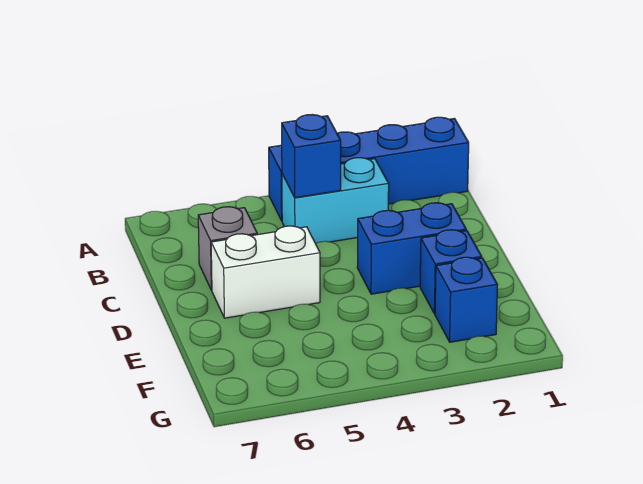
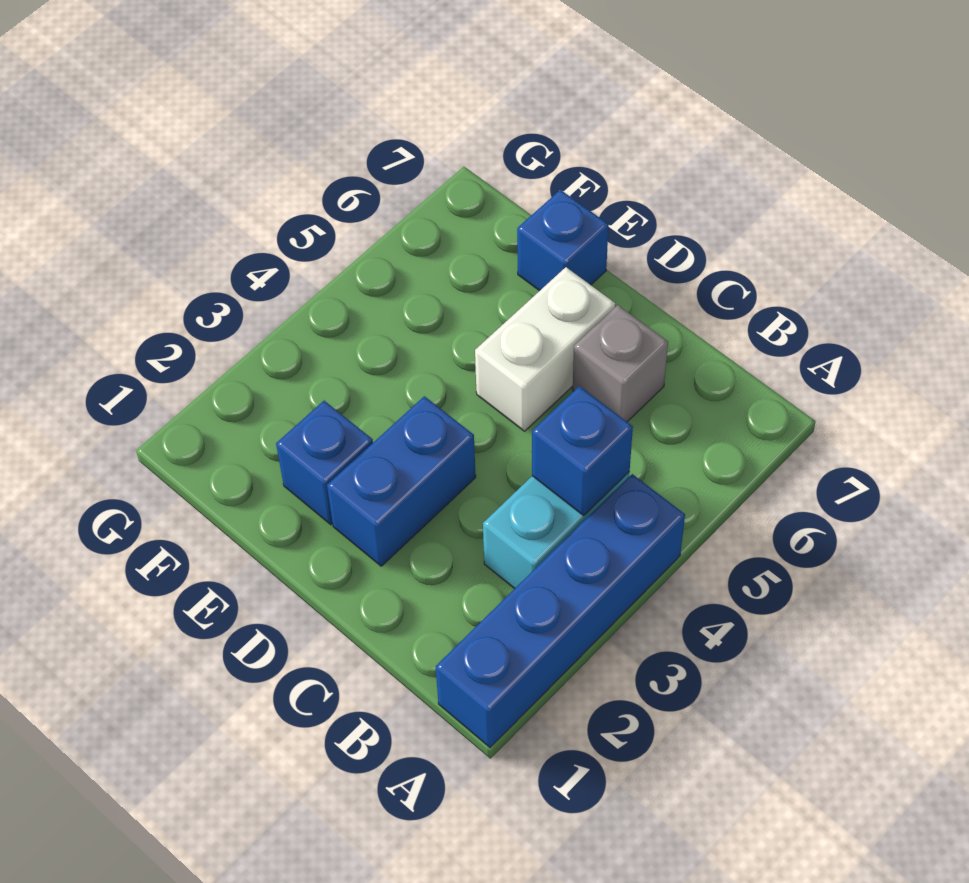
blue 1x1 brick [435,257,497,342] -> blue 1x1 brick moved to [517,190,609,291]

